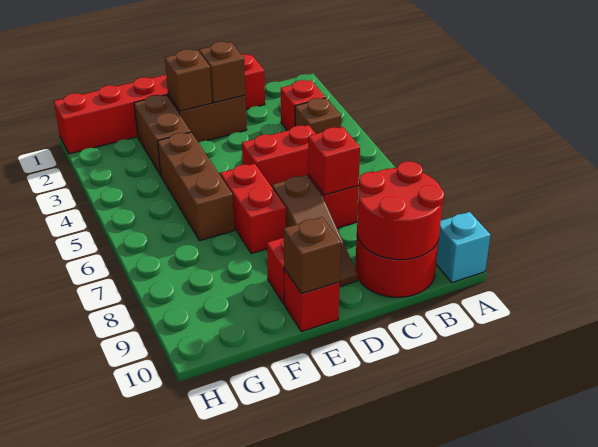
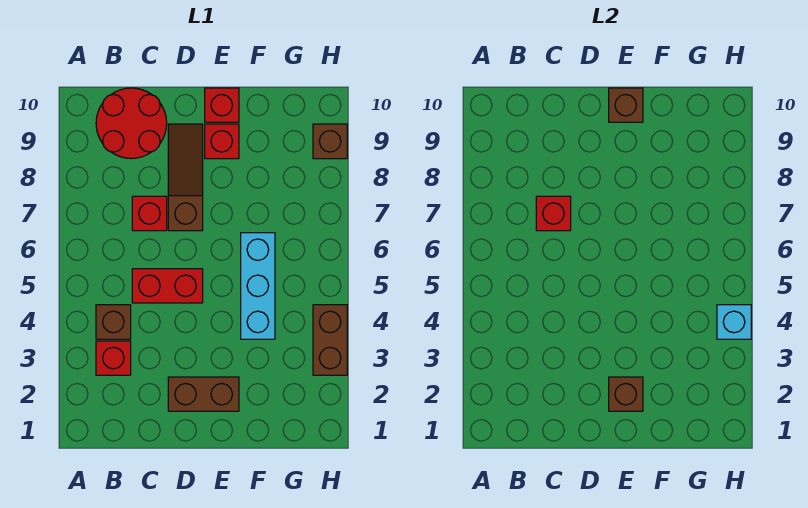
cyan 1x1 brick [436,212,491,282] -> cyan 1x1 brick moved to [717,305,751,339]
red 2x2 round brick [357,161,444,260] -> none
red 1x6 brick [54,54,265,154] -> none
brown 1x1 brick [199,41,246,103] -> brown 1x1 brick moved to [313,124,347,159]
red 1x2 brick [220,163,286,254] -> none
brown 1x2 brick [134,95,191,175] -> brown 1x2 brick moved to [313,305,347,375]
brown 1x3 brick [158,132,234,241] -> cyan 1x3 brick [241,233,275,339]

